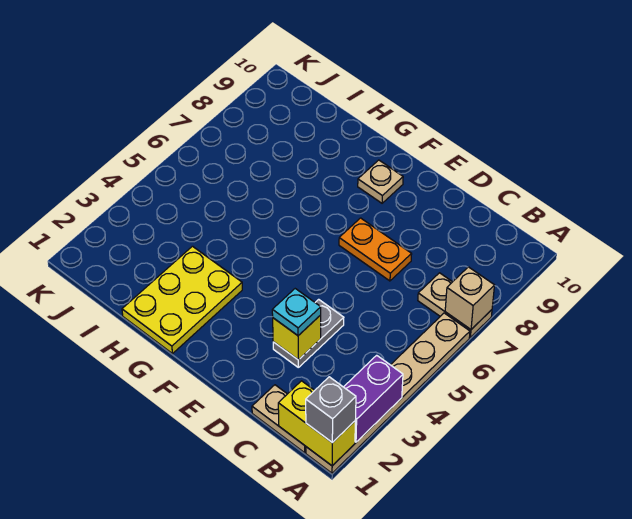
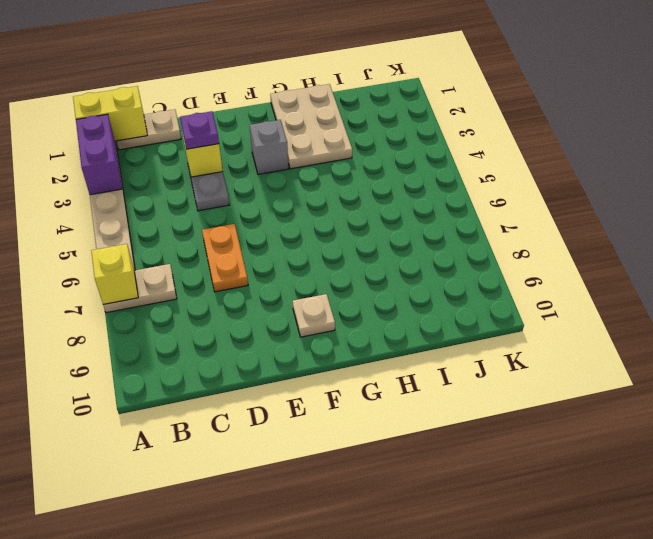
grey 1x1 brick [306,377,356,443] -> grey 1x1 brick moved to [250,120,288,174]
tan 1x1 brick [445,267,495,329] -> yellow 1x1 brick [91,244,138,304]
cyan 1x1 plate [272,289,321,336] -> purple 1x1 plate [180,111,219,149]
orange 1x2 plate [339,218,412,281] -> orange 1x2 plate turned to [202,224,248,292]
yellow 2x3 plate [122,246,242,354] -> tan 2x3 plate [270,84,352,169]

